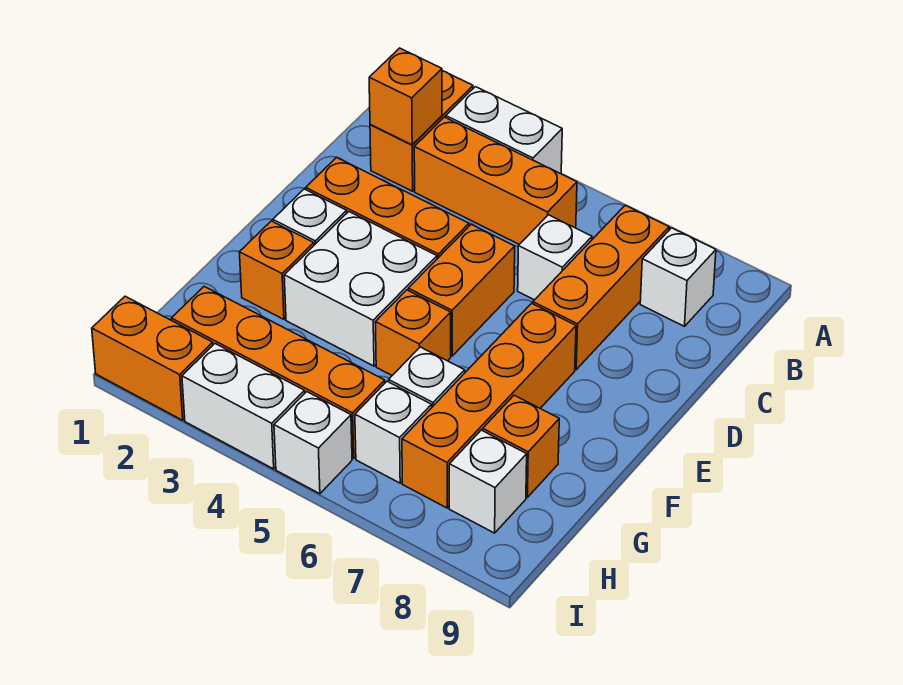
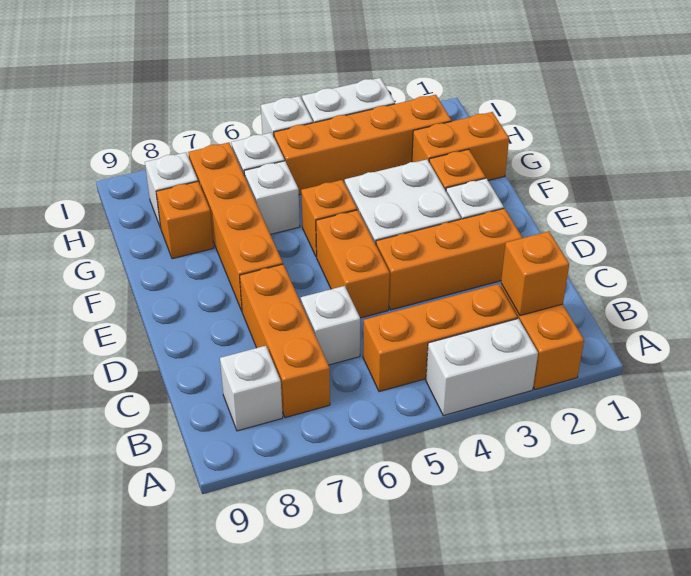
orange 1x2 brick [92,296,213,420] -> orange 1x2 brick moved to [412,112,509,181]

